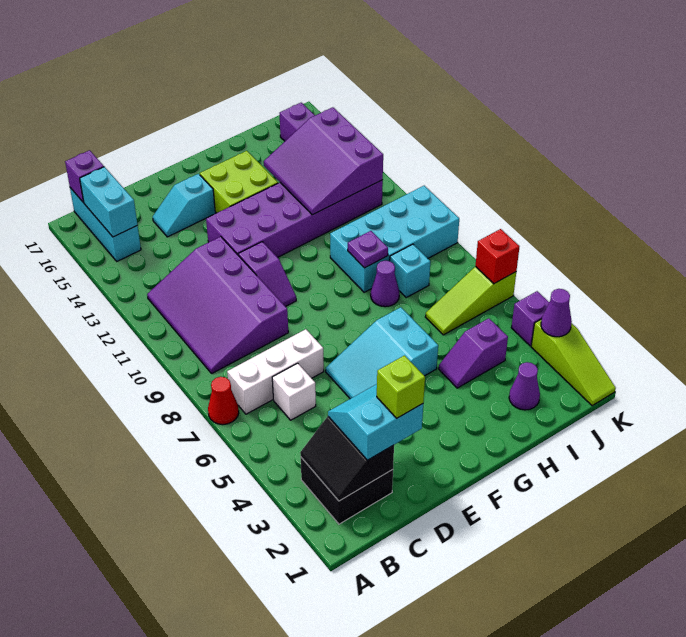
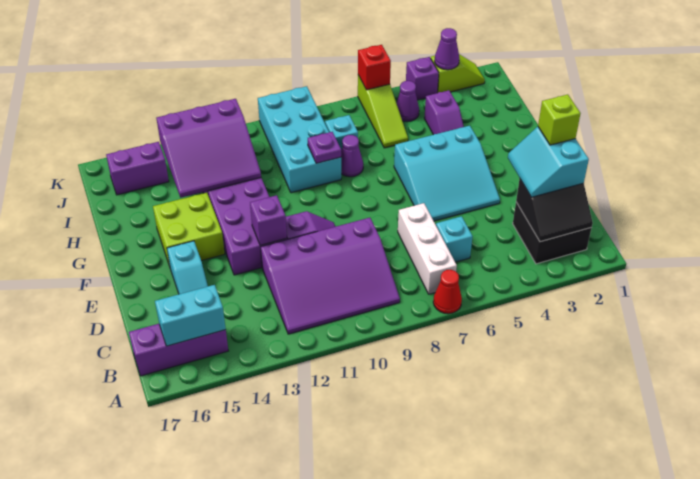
cyan 1x3 brick [70,188,141,261] -> purple 1x3 brick [129,324,228,376]
purple 1x1 brick [65,150,104,202] -> purple 1x1 brick moved to [250,195,287,245]
white 1x1 brick [272,363,316,420] -> cyan 1x1 brick [436,216,473,262]
cyan 2x3 slope [326,307,438,399] -> cyan 3x3 slope [394,126,500,221]
purple 1x1 cone [509,362,540,410] -> purple 1x1 cone moved to [396,81,419,122]
lime 1x3 slope [531,319,616,406] -> lime 1x2 slope [431,54,485,93]

